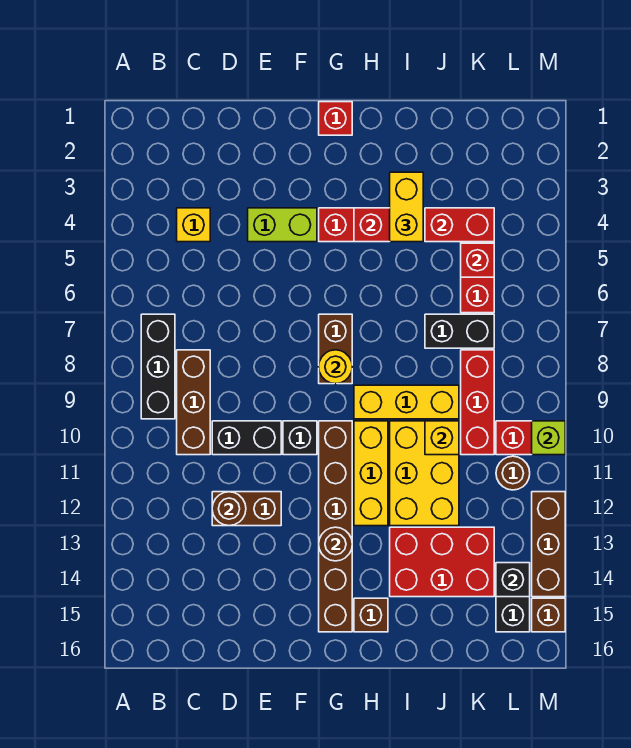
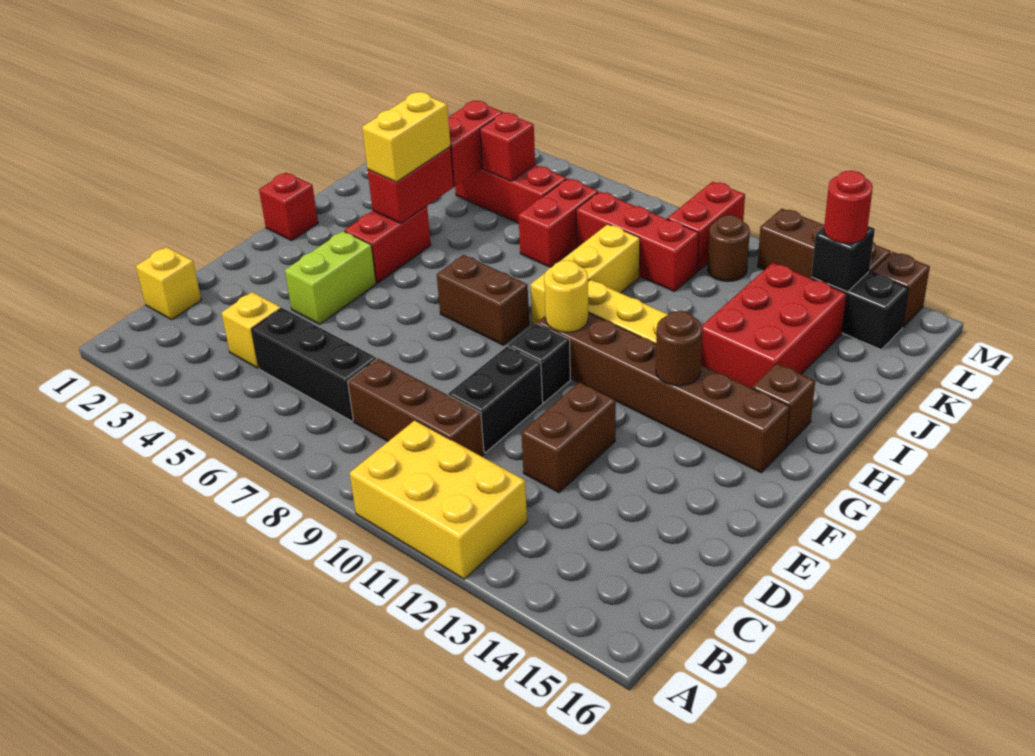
black 1x3 brick [141,314,175,419] -> black 1x3 brick moved to [252,308,376,421]
brown 1x1 round brick [212,492,246,526] -> none
yellow 1x1 round brick [319,350,352,384] -> yellow 1x1 round brick moved to [544,260,588,332]
yellow 1x2 brick [390,172,423,242] -> yellow 1x2 brick turned to [362,92,451,182]
yellow 2x3 brick [390,421,459,526] -> yellow 2x3 brick moved to [350,420,527,579]
black 1x2 brick [425,314,494,348] -> red 1x2 brick [518,179,598,267]
yellow 1x1 brick [425,421,459,455] -> yellow 1x1 brick moved to [136,247,201,320]
none -> red 1x1 round brick [824,171,873,243]
lime 1x1 brick [532,421,565,455] -> none

